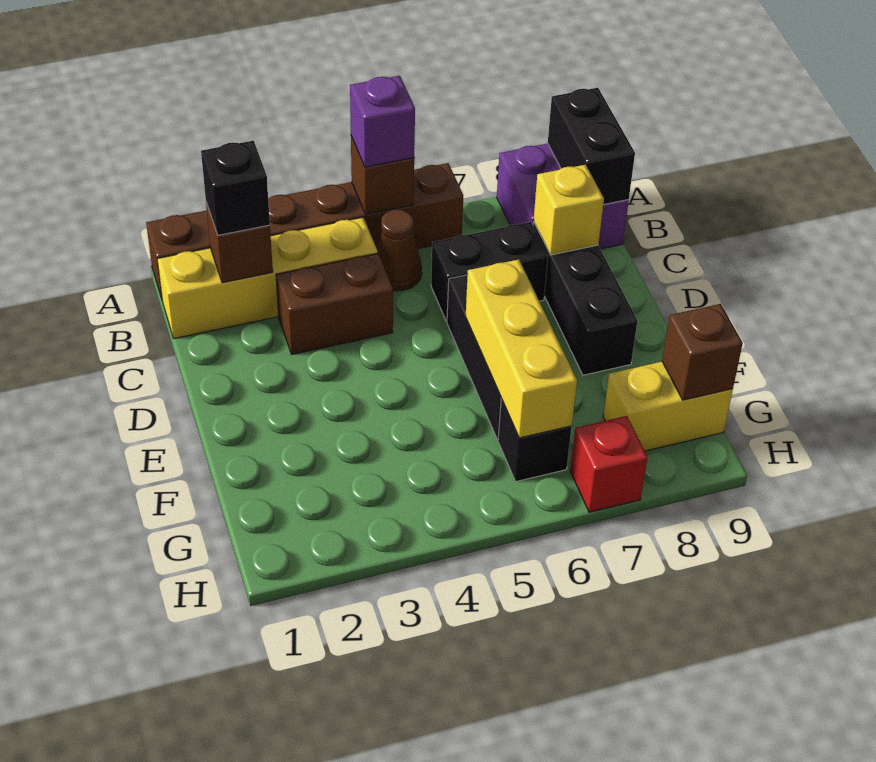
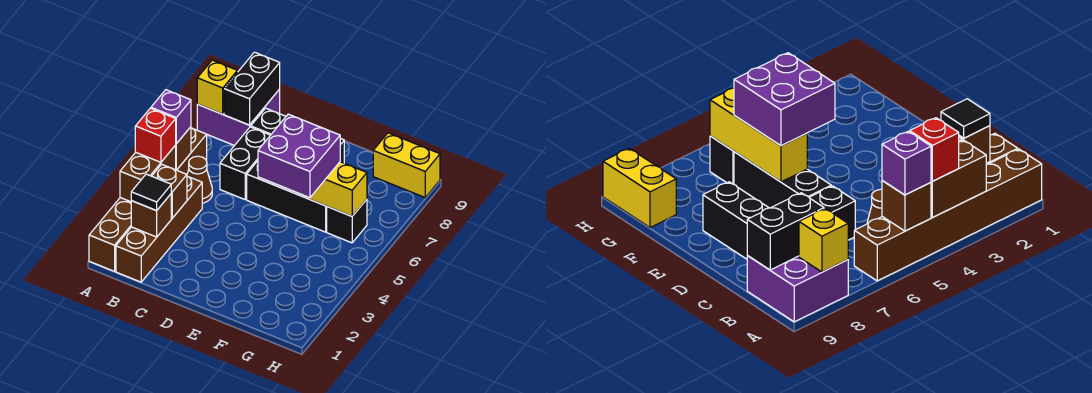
black 1x2 brick [548,88,635,205] -> black 1x2 brick turned to [224,52,280,125]
yellow 1x4 brick [157,217,378,339] -> brown 1x4 brick [116,176,202,282]
black 1x1 brick [201,141,270,235] -> black 1x1 tile [131,174,171,211]
brown 1x2 brick [276,253,393,354] -> brown 1x2 brick moved to [120,145,176,202]
yellow 1x1 brick [533,165,604,255] -> yellow 1x1 brick moved to [197,60,238,114]
none -> purple 2x2 brick [258,114,340,198]
yellow 1x2 brick [603,362,733,451] -> yellow 1x2 brick turned to [373,133,440,197]
brown 1x1 brick [662,304,743,400] -> brown 1x1 brick moved to [152,164,187,218]
red 1x1 brick [570,416,648,512] -> red 1x1 brick moved to [135,108,176,162]

